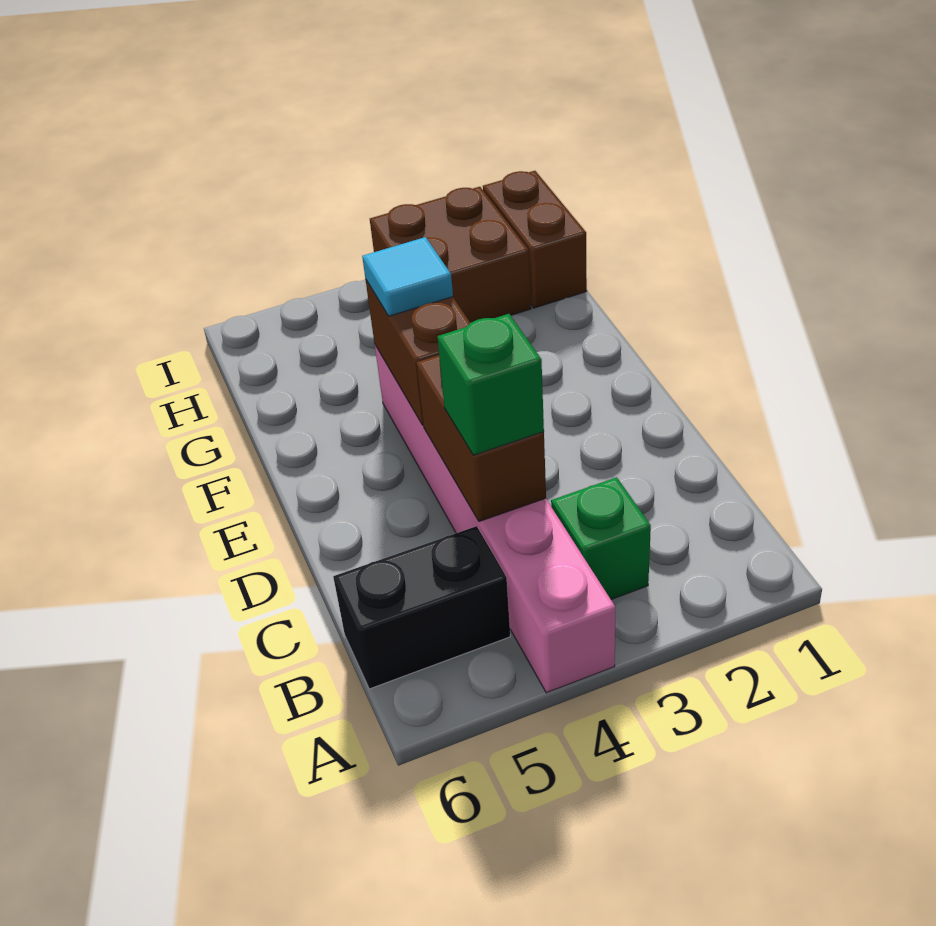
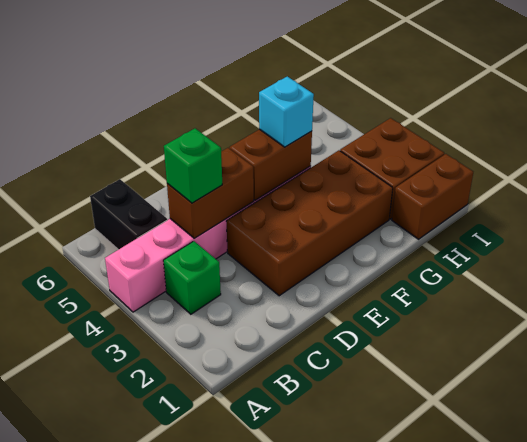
none -> brown 2x4 brick [226,150,393,296]
cyan 1x1 tile [362,237,453,316] -> cyan 1x1 brick [259,76,314,147]

